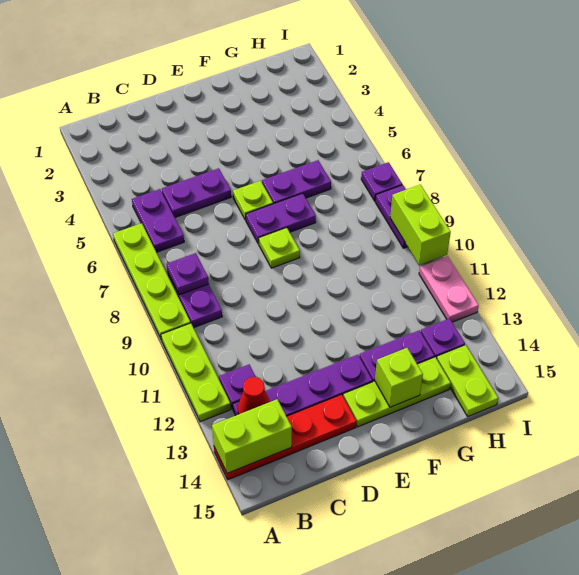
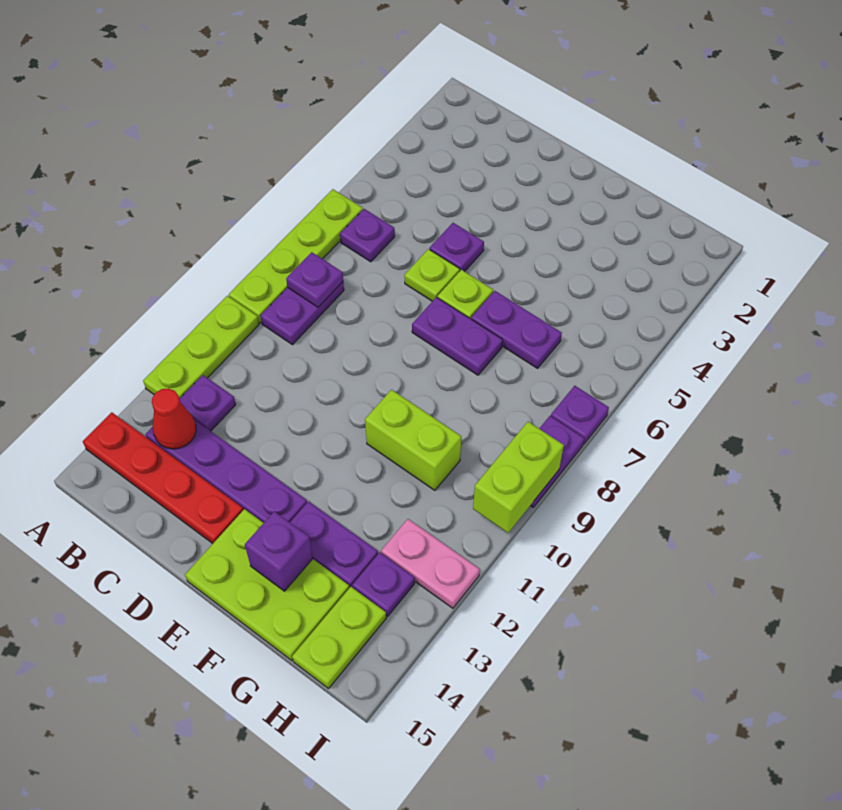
lime 1x2 brick [212,399,292,473] -> lime 1x2 brick moved to [365,390,461,490]
purple 1x2 plate [132,189,184,252] -> purple 1x1 plate [340,209,395,262]
purple 1x2 plate [162,168,231,217] -> purple 1x1 plate [430,223,484,272]
lime 1x1 plate [259,228,300,268] -> lime 1x1 plate moved to [405,249,460,301]
lime 1x3 plate [343,357,451,427] -> lime 2x3 plate [185,509,349,661]
lime 1x1 brick [375,348,423,407] -> purple 1x1 brick [245,511,313,591]
pink 1x2 plate [419,256,479,322] -> pink 1x2 plate turned to [381,519,480,608]

